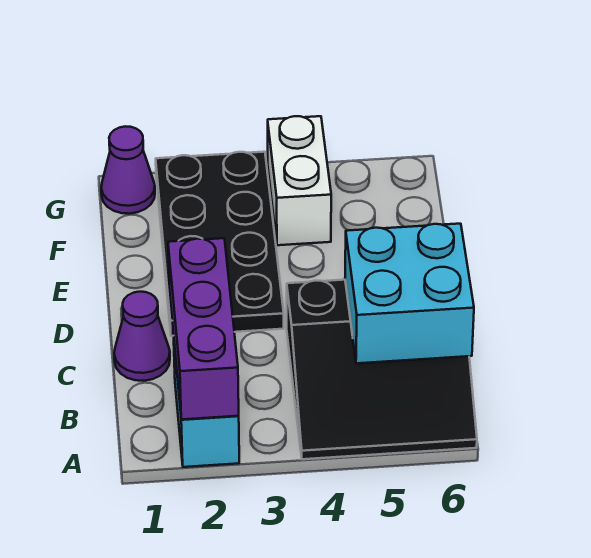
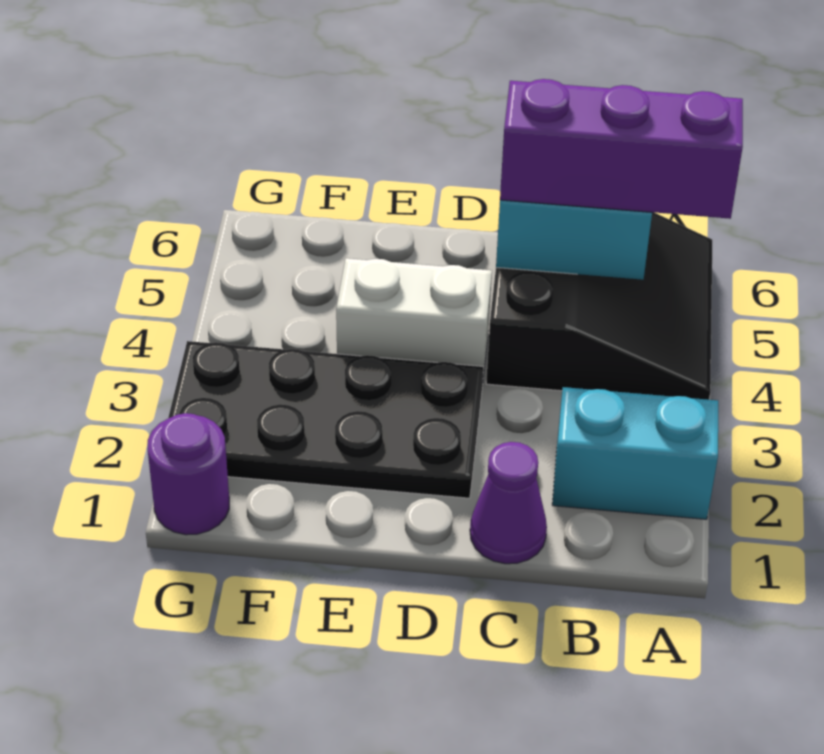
purple 1x3 brick [168,238,239,420] -> purple 1x3 brick moved to [500,79,743,219]
white 1x2 brick [268,116,331,245] -> white 1x2 brick moved to [336,258,492,377]
purple 1x1 cone [101,126,155,214] -> purple 1x1 round brick [147,413,229,535]

